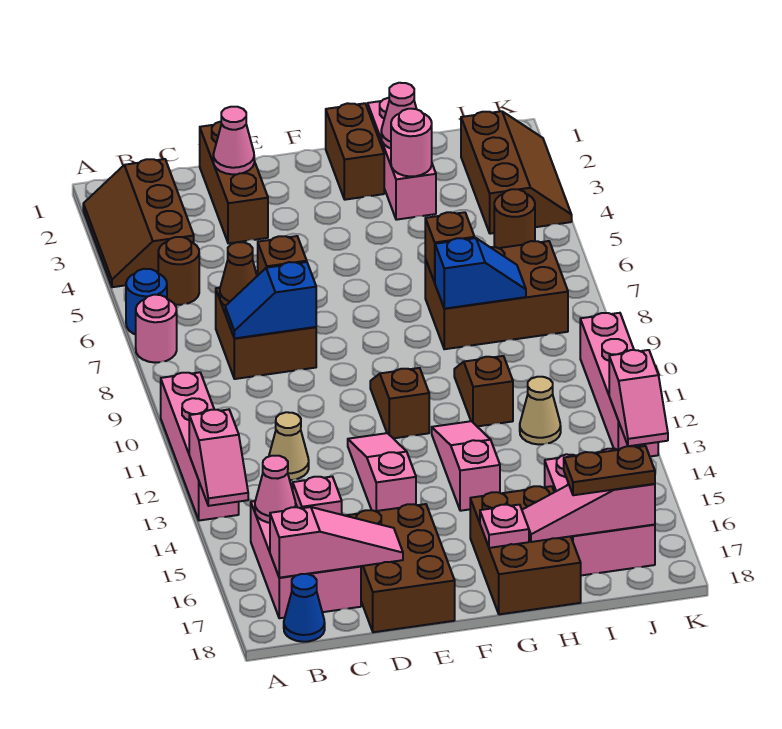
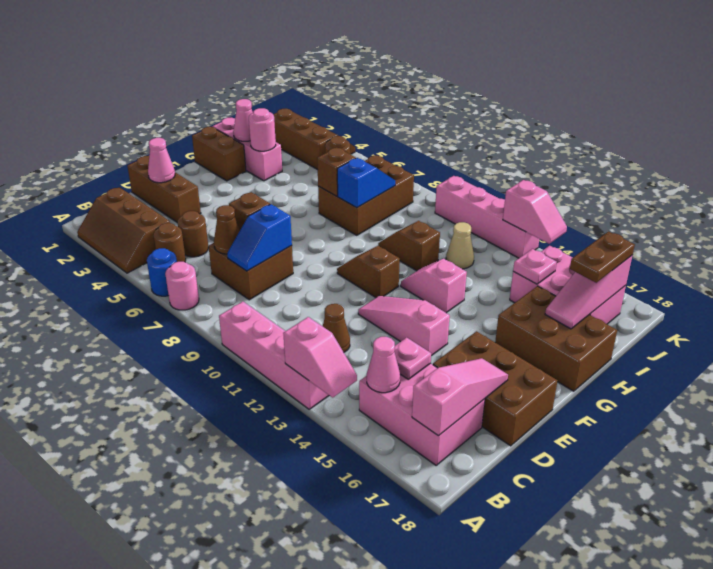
blue 1x1 cone [284,574,325,642] -> none
none -> brown 1x1 round brick [177,211,209,257]
tan 1x1 cone [269,412,309,480] -> brown 1x1 cone [323,304,350,352]
pink 1x3 slope [432,421,500,511] -> pink 1x2 slope [401,259,467,313]
pink 1x1 plate [480,505,529,548] -> pink 1x1 plate moved to [513,249,557,284]

